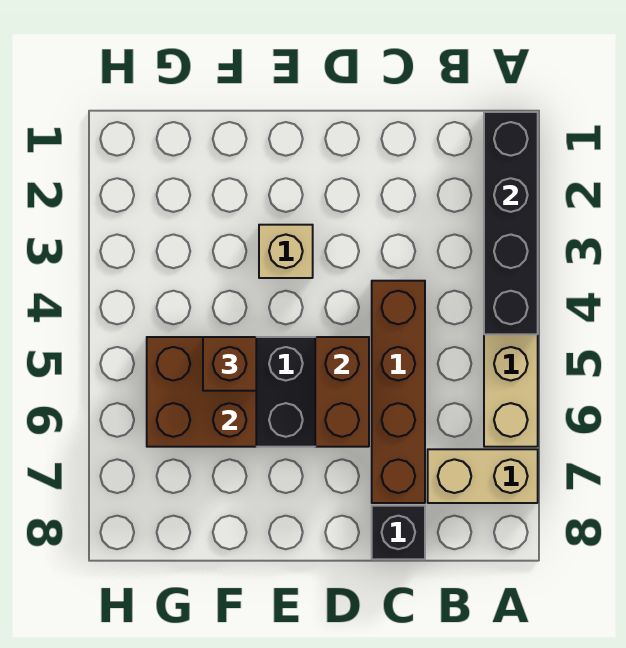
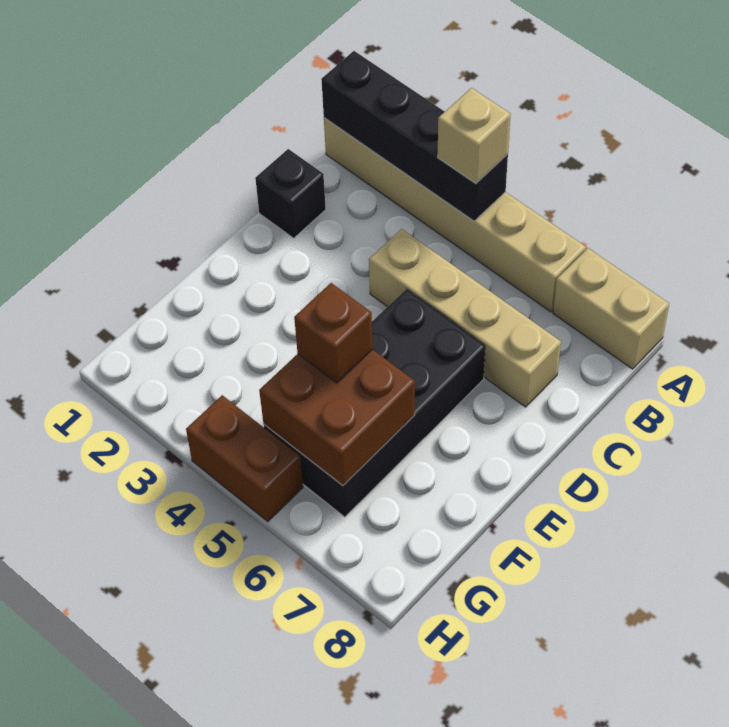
tan 1x2 brick [428,449,538,503] -> tan 1x2 brick turned to [553,248,669,369]
brown 1x4 brick [372,281,425,503] -> tan 1x4 brick [369,229,561,407]
black 1x1 brick [372,506,425,559] -> black 1x1 brick moved to [255,149,326,238]
brown 1x2 brick [315,337,369,447] -> brown 1x2 brick moved to [186,395,303,522]
tan 1x1 brick [259,225,313,278] -> tan 1x1 brick moved to [438,88,511,184]

